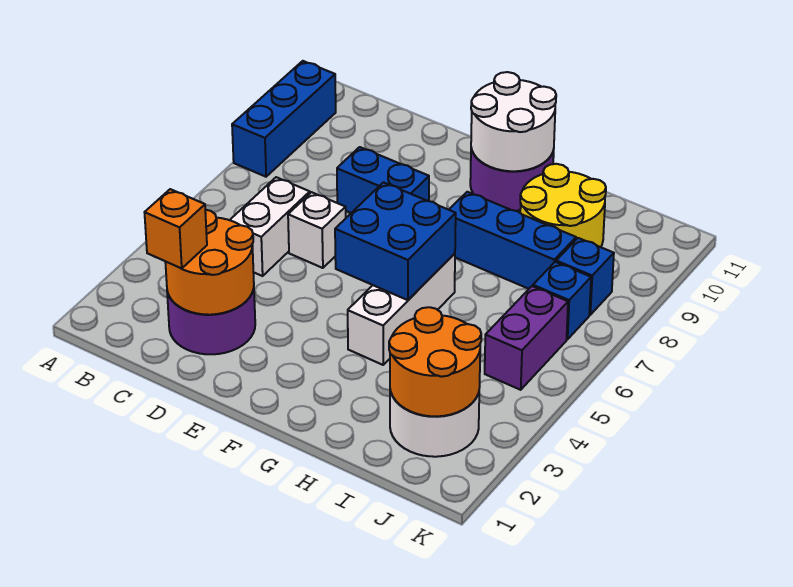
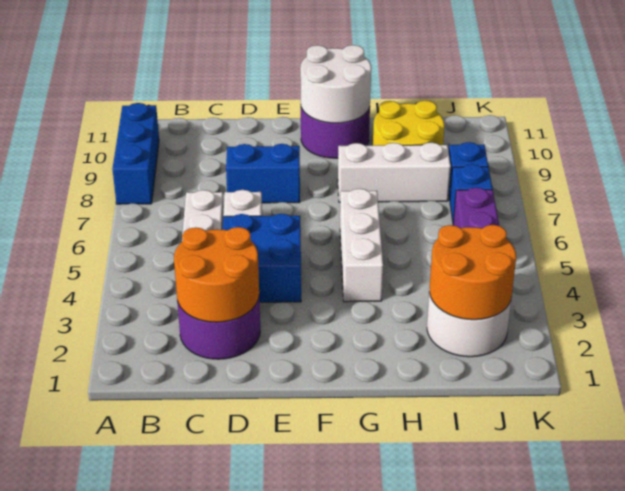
orange 1x1 brick [144,189,207,269] -> none
blue 2x2 brick [335,182,456,300] -> blue 2x2 brick moved to [223,214,301,302]
blue 1x3 brick [449,192,576,289] -> white 1x3 brick [338,143,451,202]

